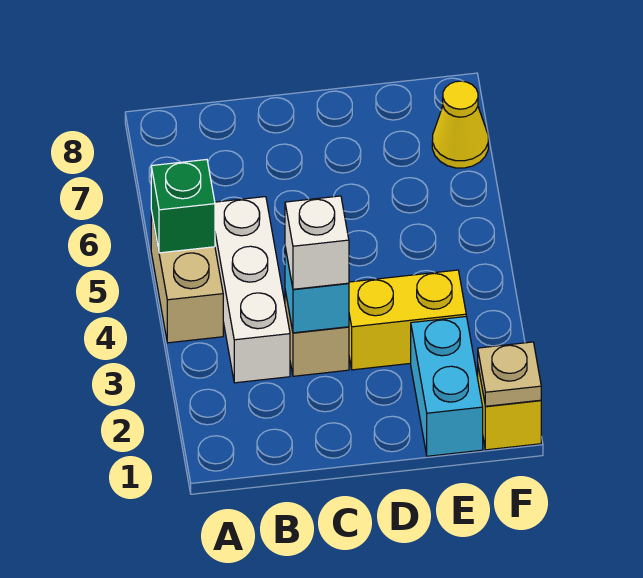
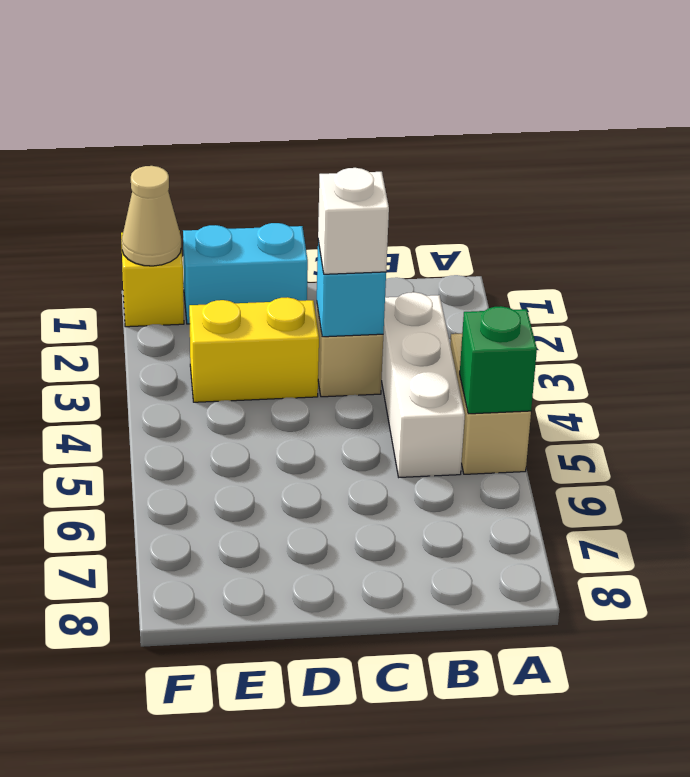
cyan 1x2 brick [411,317,483,456] -> cyan 1x2 brick turned to [183,223,308,324]
tan 1x1 plate [478,342,541,406] -> tan 1x1 cone [121,166,181,266]
yellow 1x1 cone [432,81,488,168] -> none

